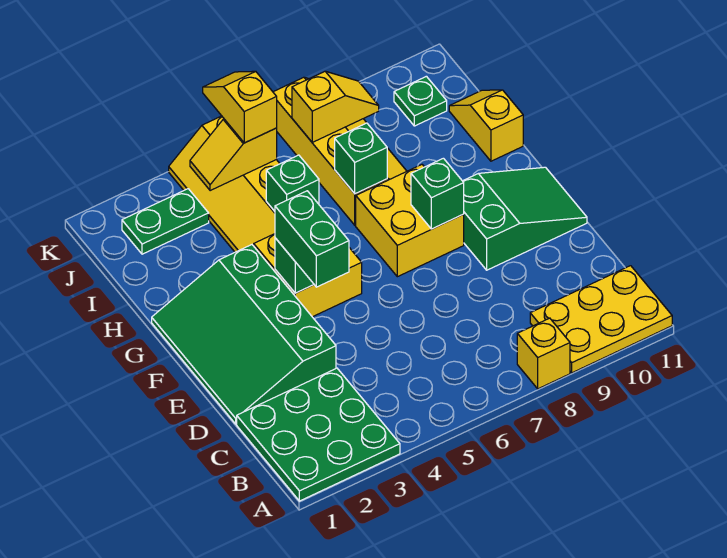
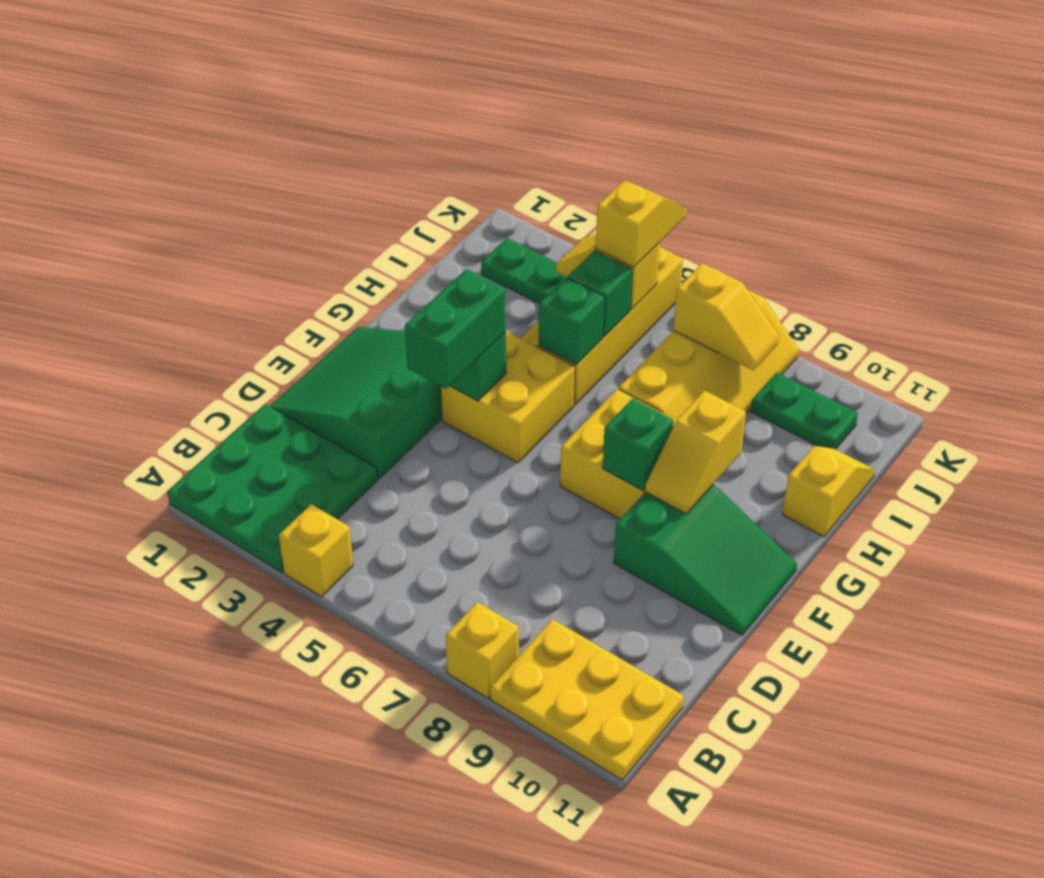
none -> yellow 1x1 brick [279,504,353,597]
green 3x4 slope [152,245,336,424] -> green 3x3 slope [270,327,442,478]
none -> yellow 1x2 slope [645,390,746,514]
green 1x1 brick [335,123,387,194] -> green 1x1 brick moved to [568,251,633,337]
green 1x1 plate [394,76,447,126] -> green 1x2 plate [751,373,858,449]

